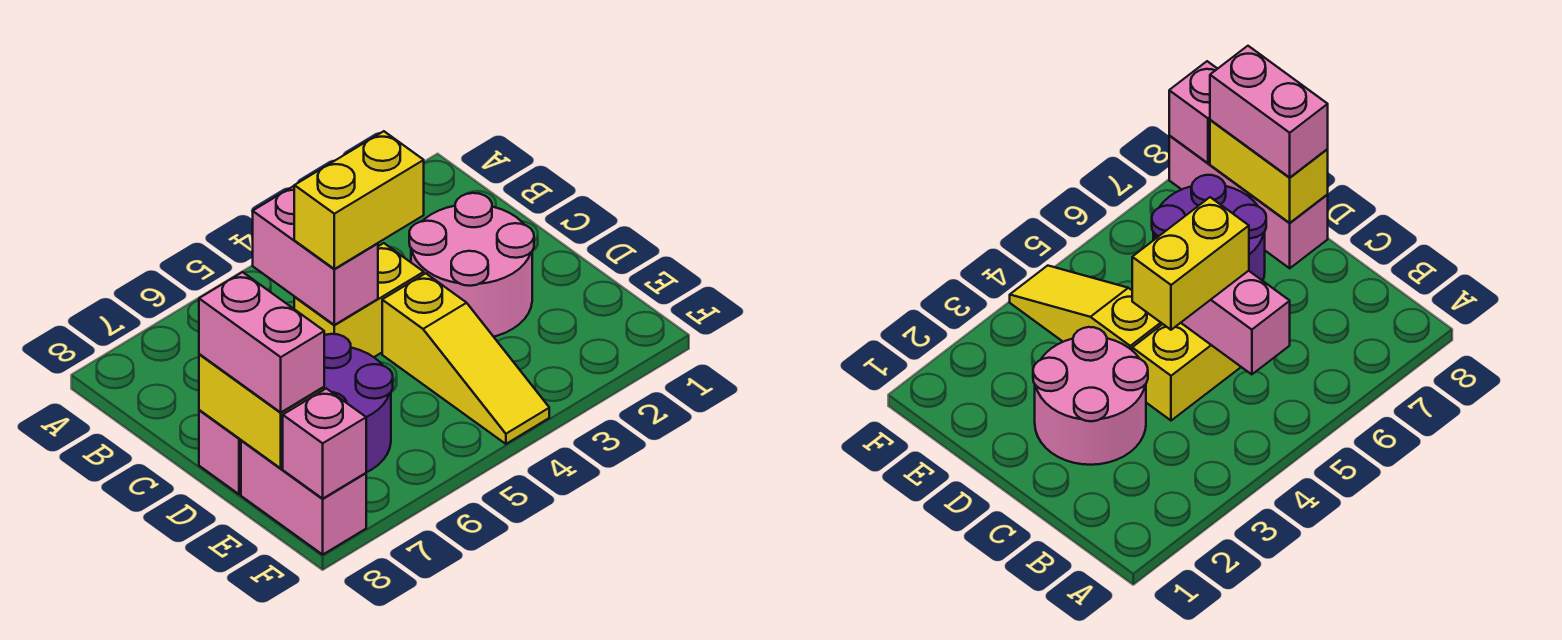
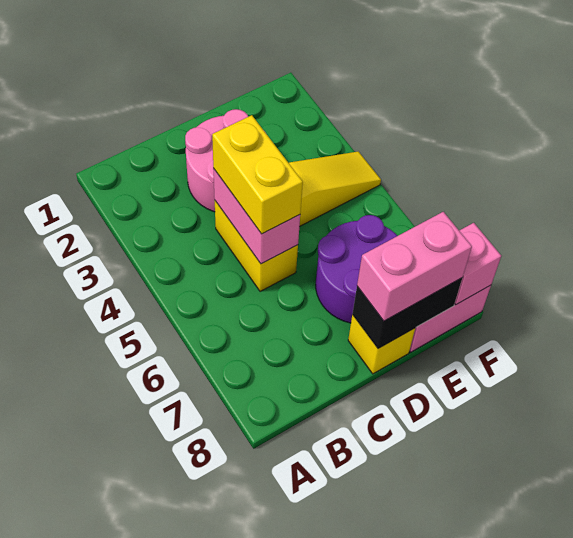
pink 1x2 brick [253,186,378,325] -> pink 1x2 brick turned to [213,168,300,264]
pink 1x1 brick [199,410,241,494] -> yellow 1x1 brick [348,315,415,374]
yellow 1x2 brick [199,354,324,468] -> black 1x2 brick [352,278,462,349]

